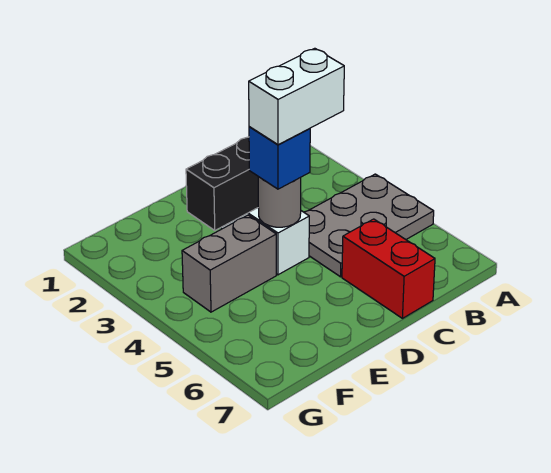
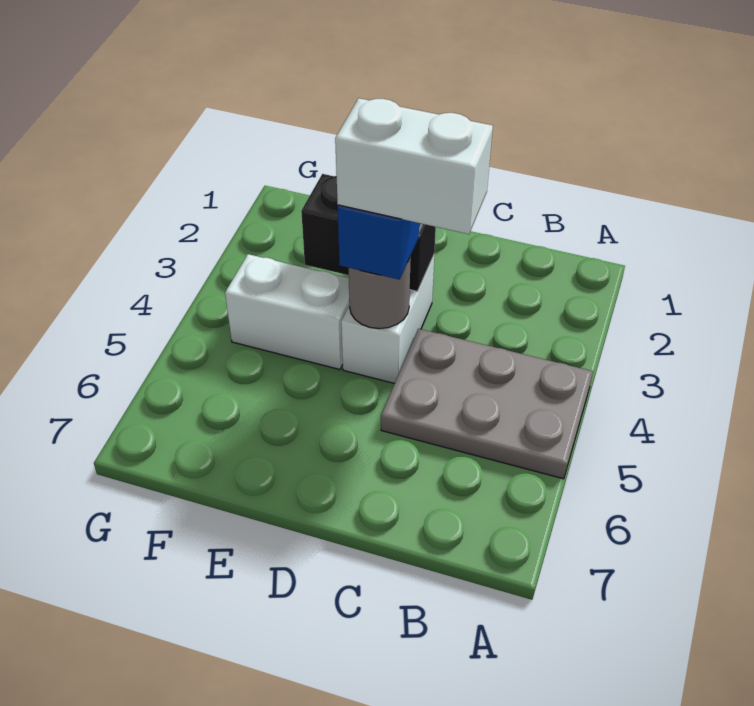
red 1x2 brick [342,219,435,318] -> none
grey 1x2 brick [182,215,276,312] -> white 1x2 brick [225,254,350,369]

